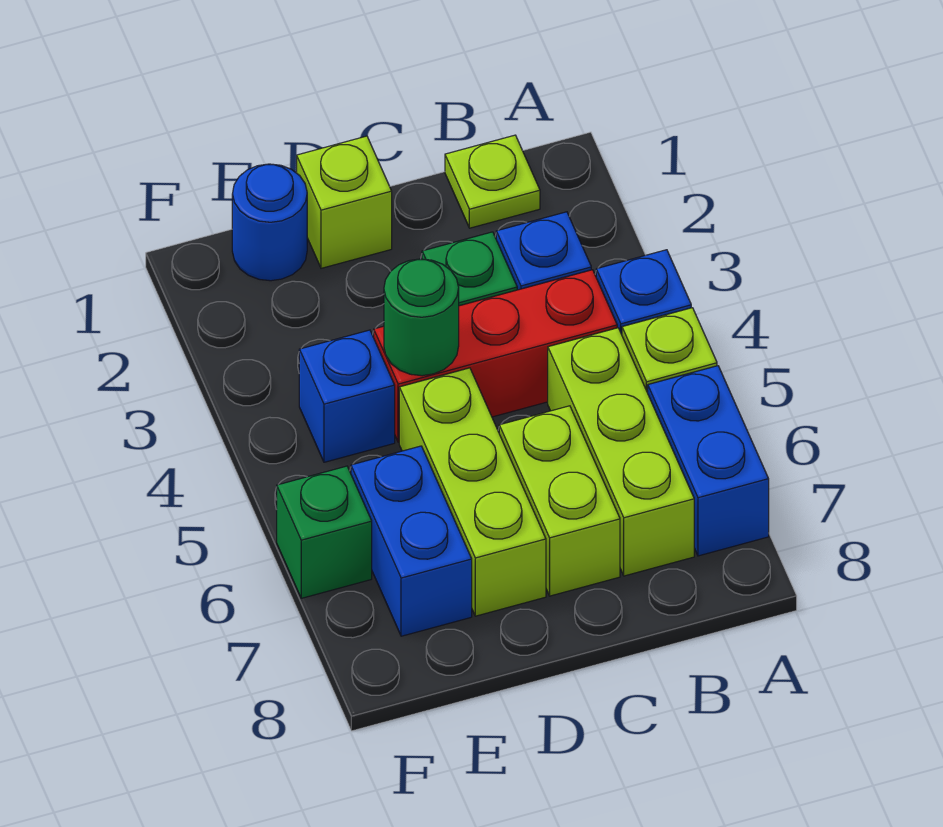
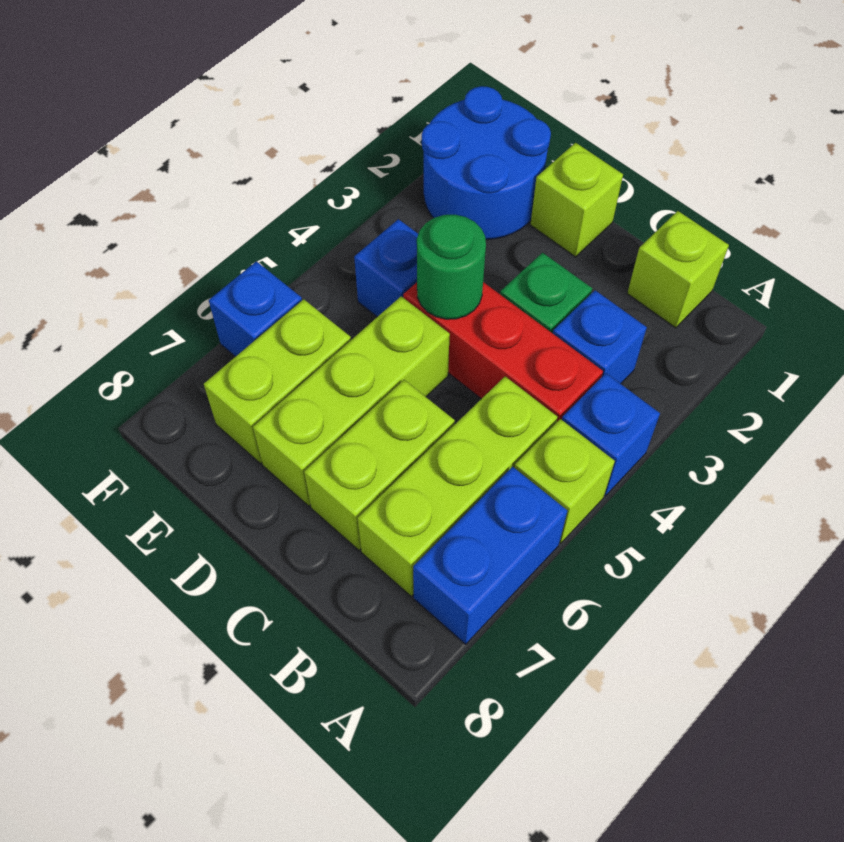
lime 1x1 plate [445,135,540,228] -> lime 1x1 brick [627,211,729,328]
blue 1x1 round brick [232,164,307,281] -> blue 2x2 round brick [422,86,551,240]
blue 1x2 brick [351,446,472,636] -> lime 1x2 brick [204,299,351,464]
green 1x1 brick [277,466,372,598] -> blue 1x1 brick [209,261,302,357]

